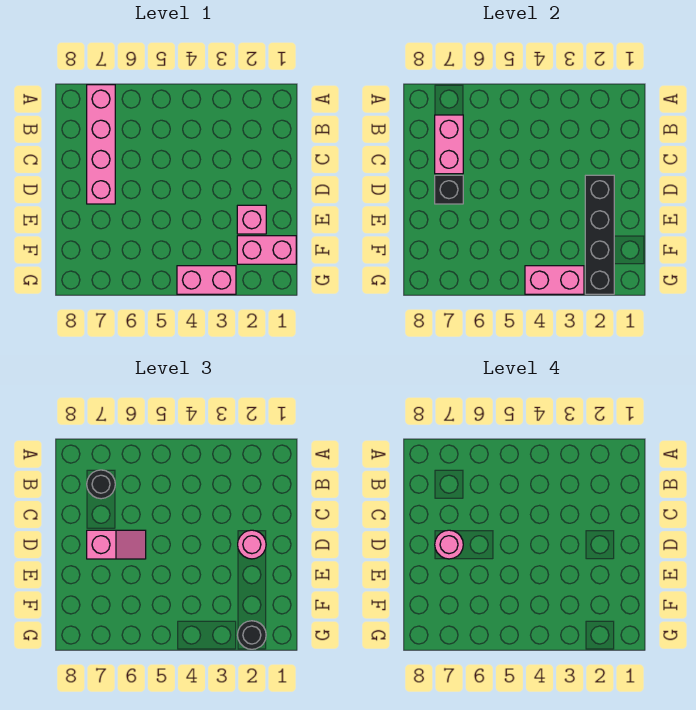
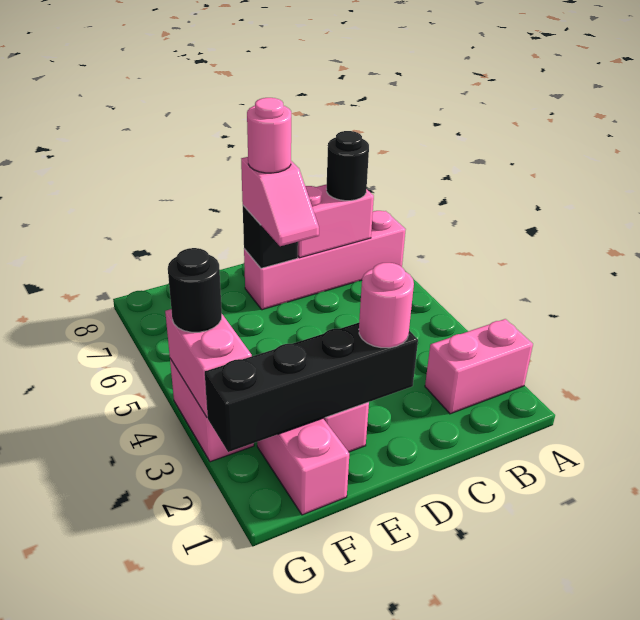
none -> pink 1x2 brick [425,319,533,414]
black 1x1 round brick [238,621,266,649] -> black 1x1 round brick moved to [168,248,222,332]

